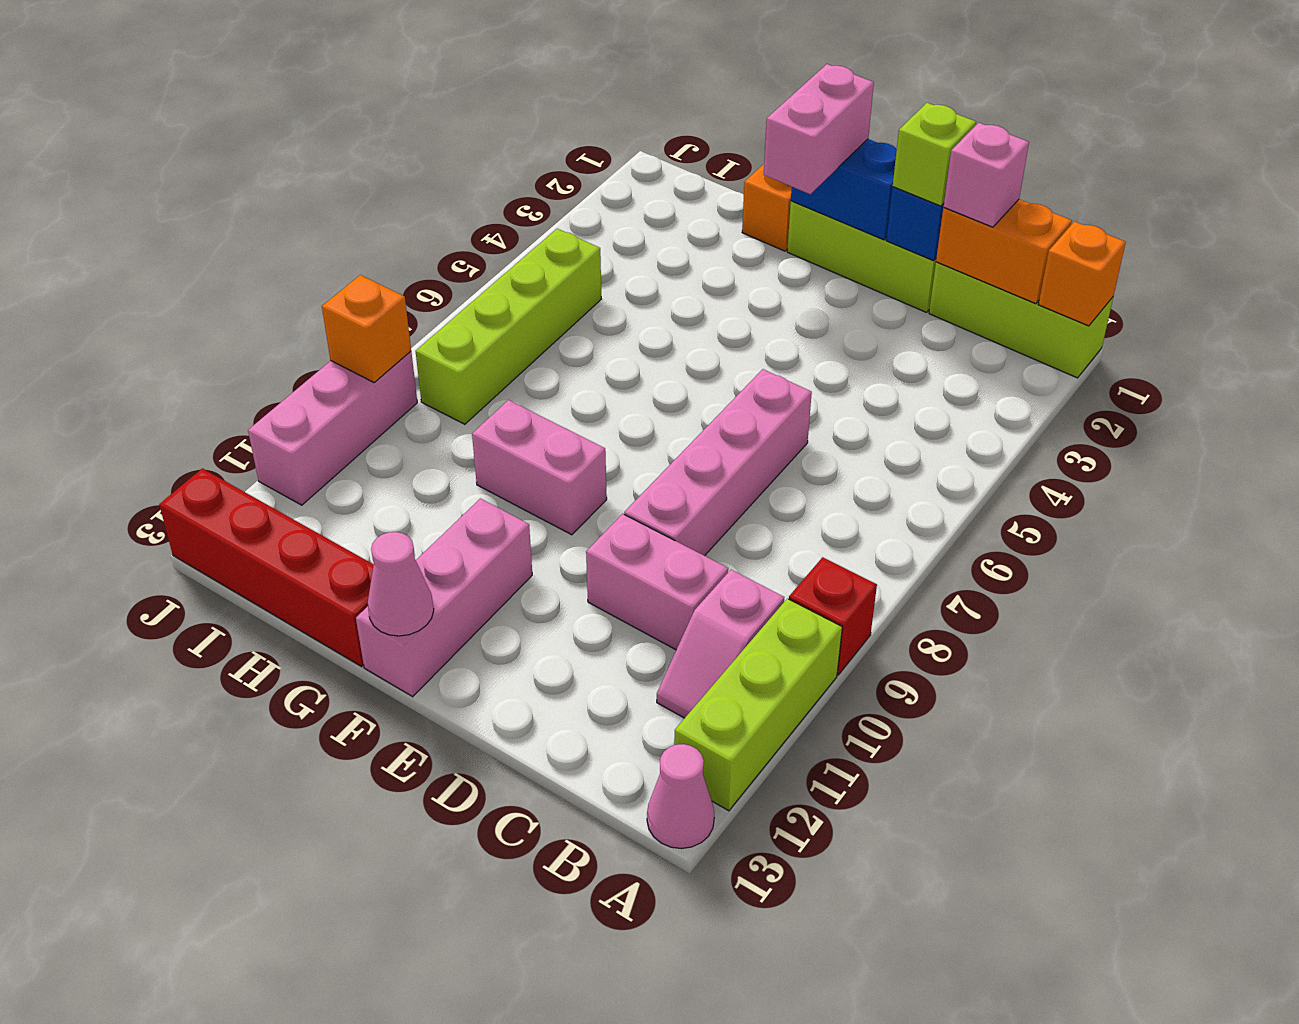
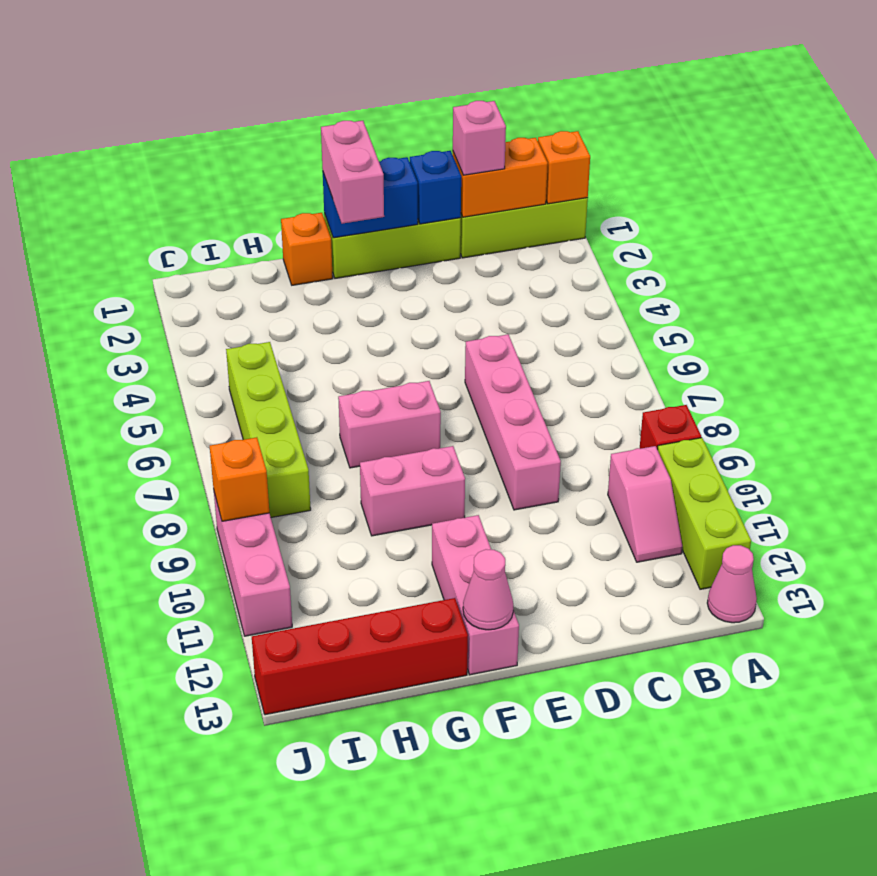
pink 1x2 brick [586,514,728,650] -> pink 1x2 brick moved to [338,381,441,468]
lime 1x1 brick [893,103,976,206] -> none

